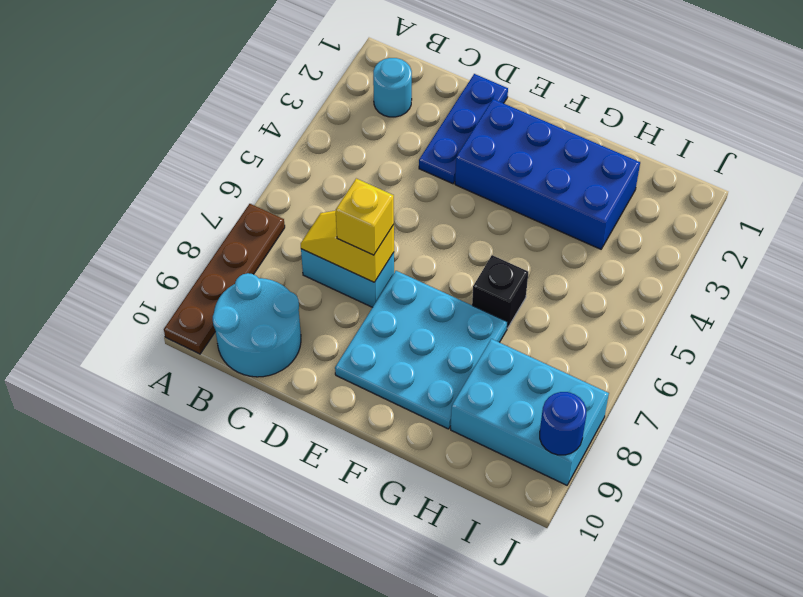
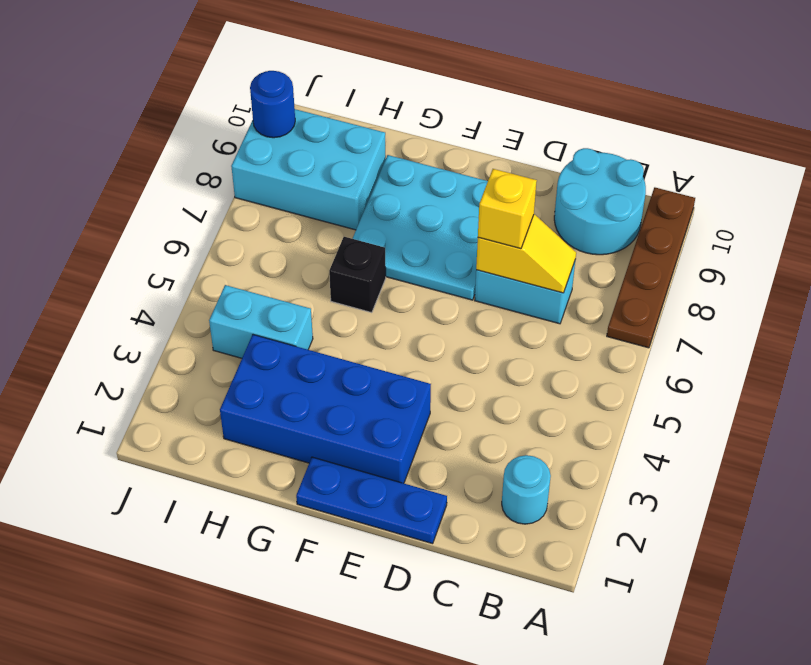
blue 1x3 plate [419,74,508,184] -> blue 1x3 plate turned to [296,457,447,544]
none -> cyan 1x2 brick [209,285,313,358]

